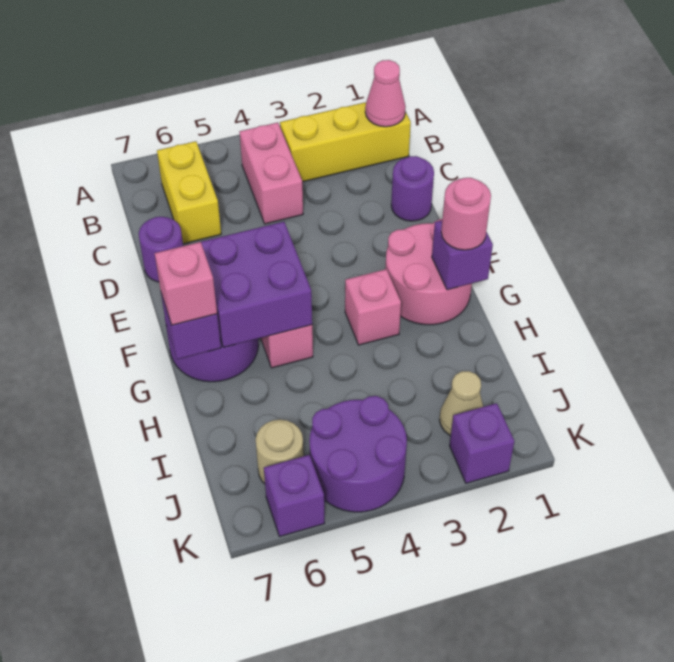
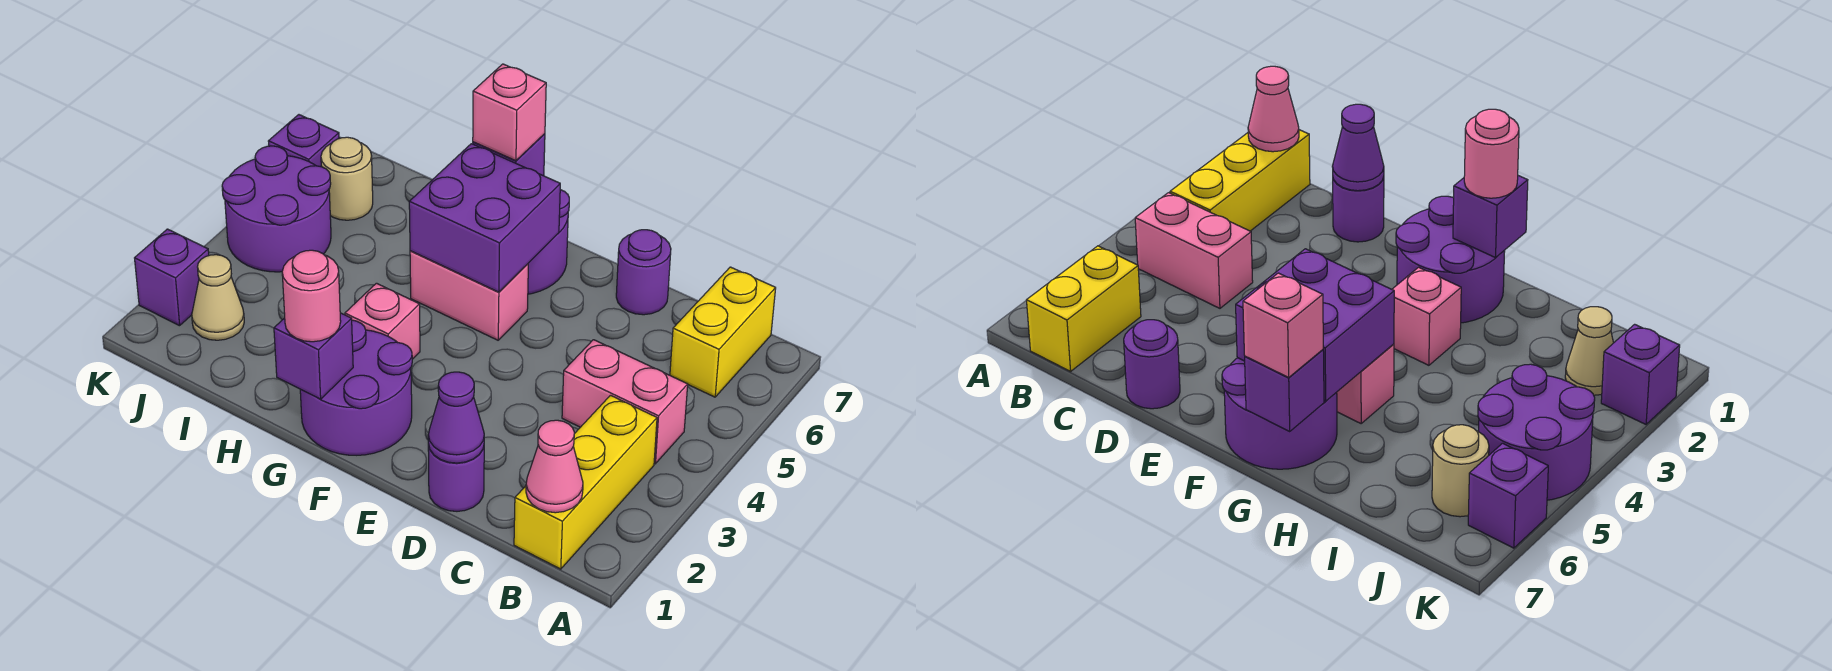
yellow 1x2 brick [157,141,221,244] -> yellow 1x2 brick turned to [670,267,776,397]
none -> purple 1x1 cone [428,372,484,463]
pink 2x2 round brick [385,219,472,325] -> purple 2x2 round brick [300,320,412,455]

